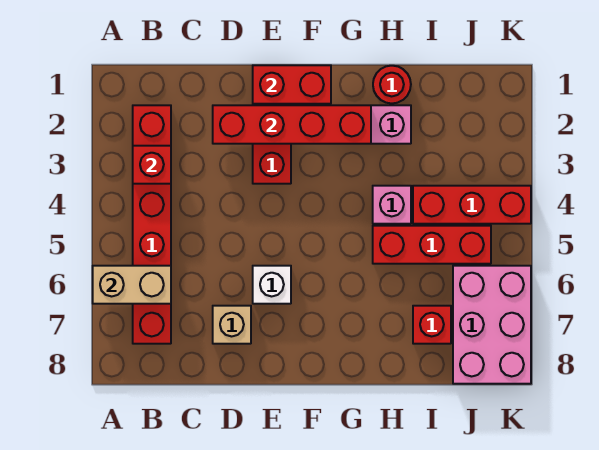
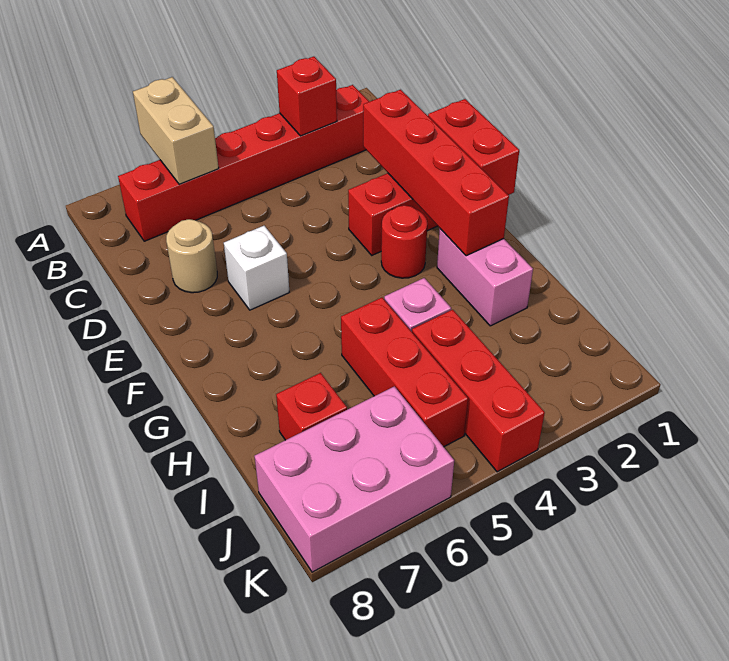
tan 1x1 brick [213,306,251,344] -> tan 1x1 round brick [166,219,217,293]
red 1x1 round brick [373,66,411,104] -> red 1x1 round brick moved to [381,205,427,278]

